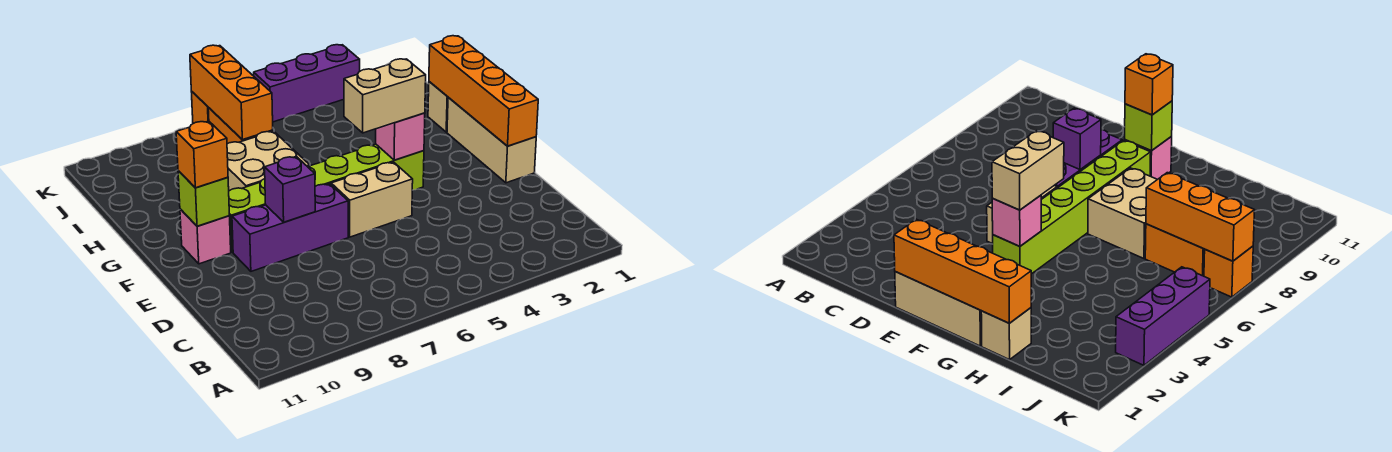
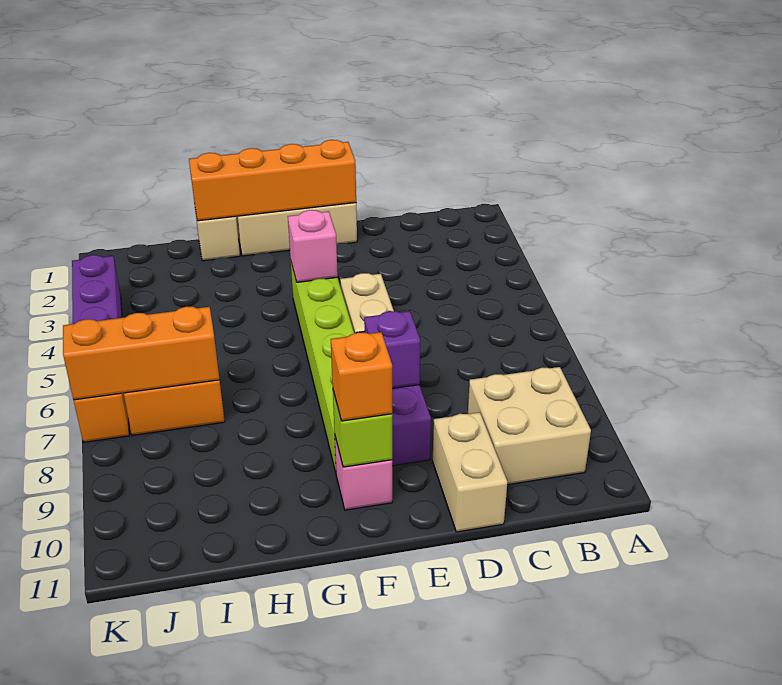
tan 1x2 brick [344,59,426,133] -> tan 1x2 brick moved to [433,412,507,532]
tan 2x2 brick [227,131,310,191] -> tan 2x2 brick moved to [468,367,591,485]

